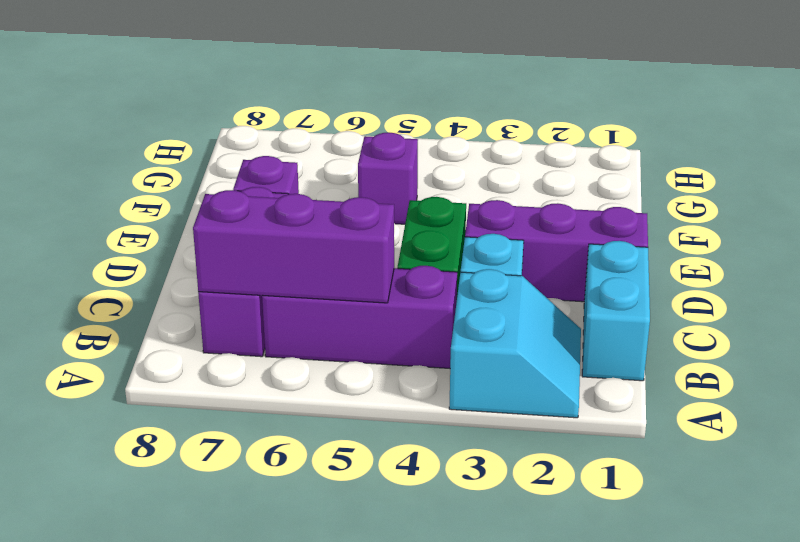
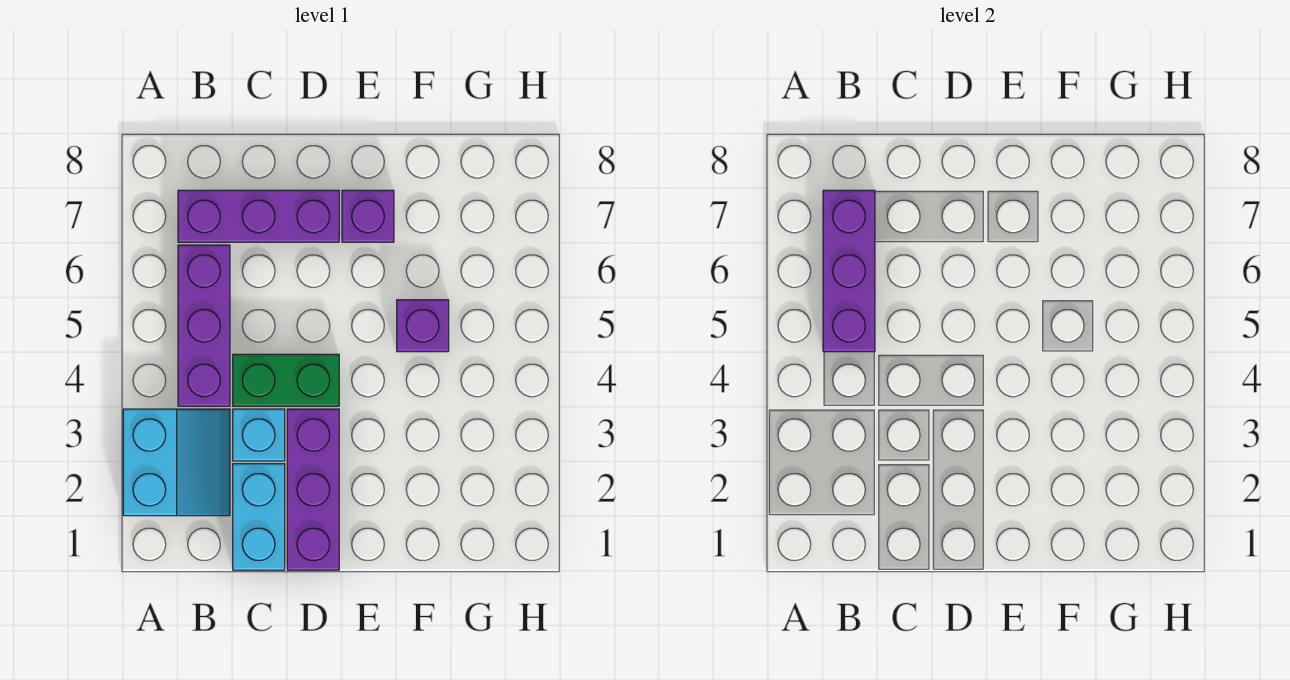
cyan 2x2 slope [449,269,581,418] -> cyan 2x2 slope turned to [123,409,230,516]
cyan 1x2 brick [582,241,650,381] -> cyan 1x2 brick turned to [233,464,285,570]

